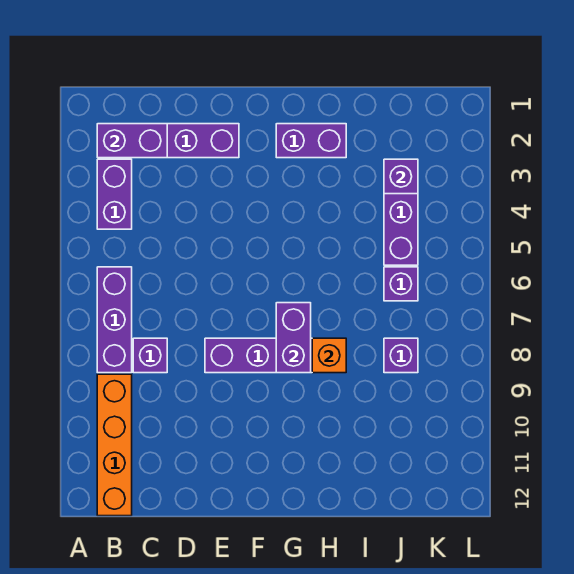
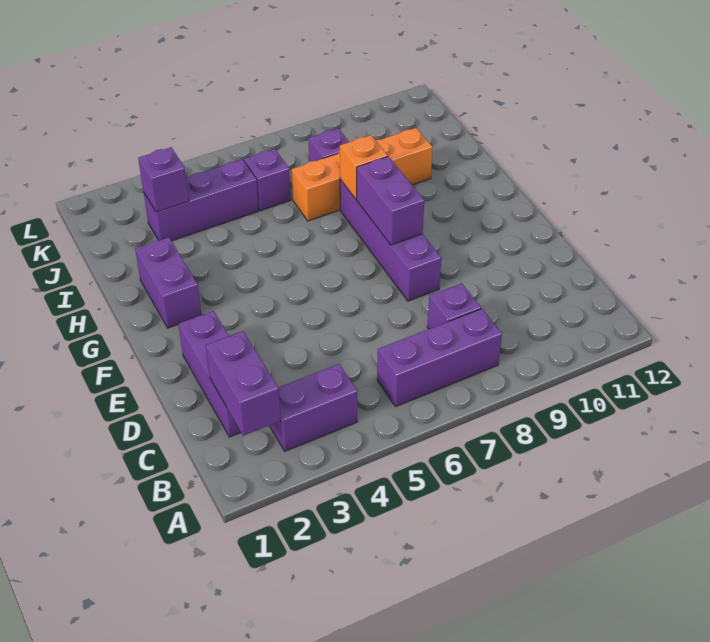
orange 1x4 brick [97,374,132,516] -> orange 1x4 brick moved to [292,128,433,221]
purple 1x2 brick [276,303,311,373] -> purple 1x2 brick turned to [357,156,424,245]

